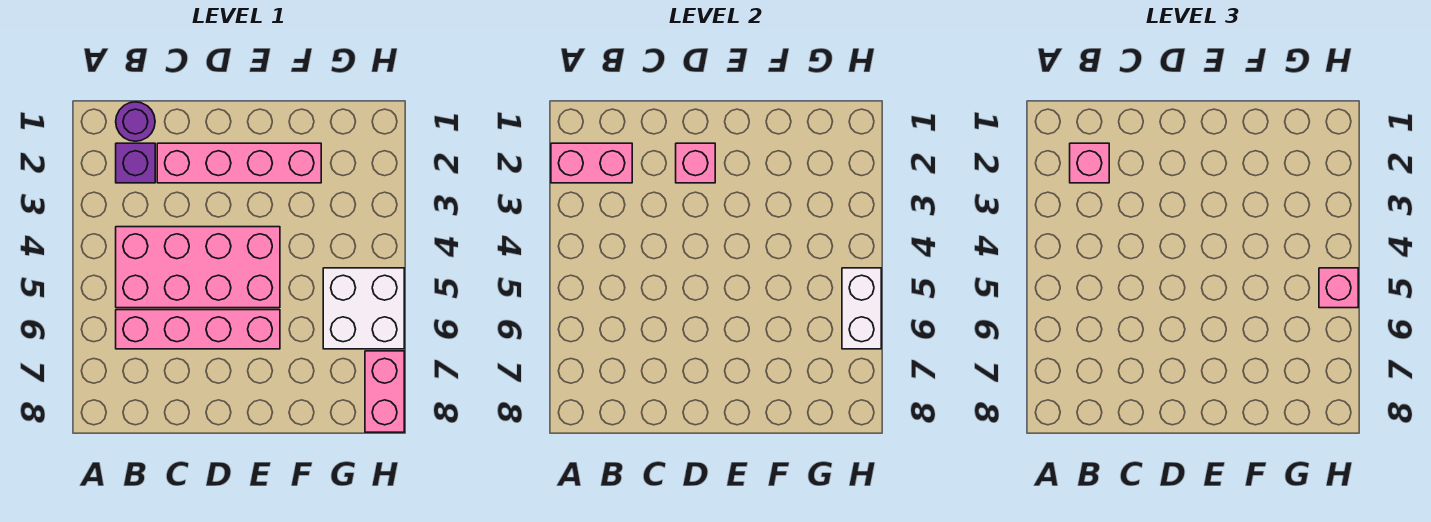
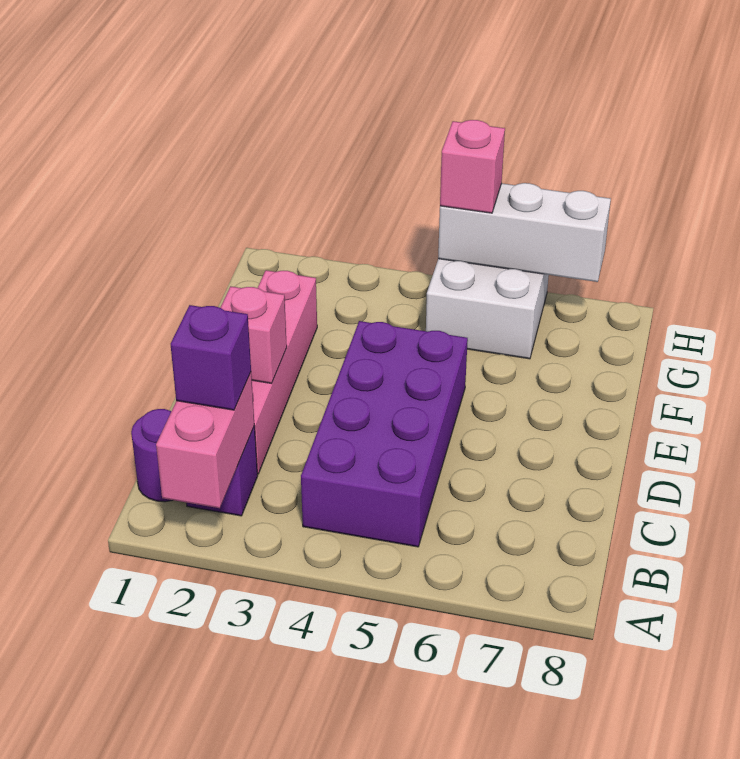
pink 1x1 brick [1070,143,1109,183] -> purple 1x1 brick [171,305,251,410]
pink 2x4 brick [116,227,280,308] -> purple 2x4 brick [301,321,468,547]
pink 1x4 brick [116,310,280,349] -> none
white 1x2 brick [842,268,881,349] -> white 1x3 brick [438,183,611,282]
pink 1x2 brick [365,351,404,432] -> none

